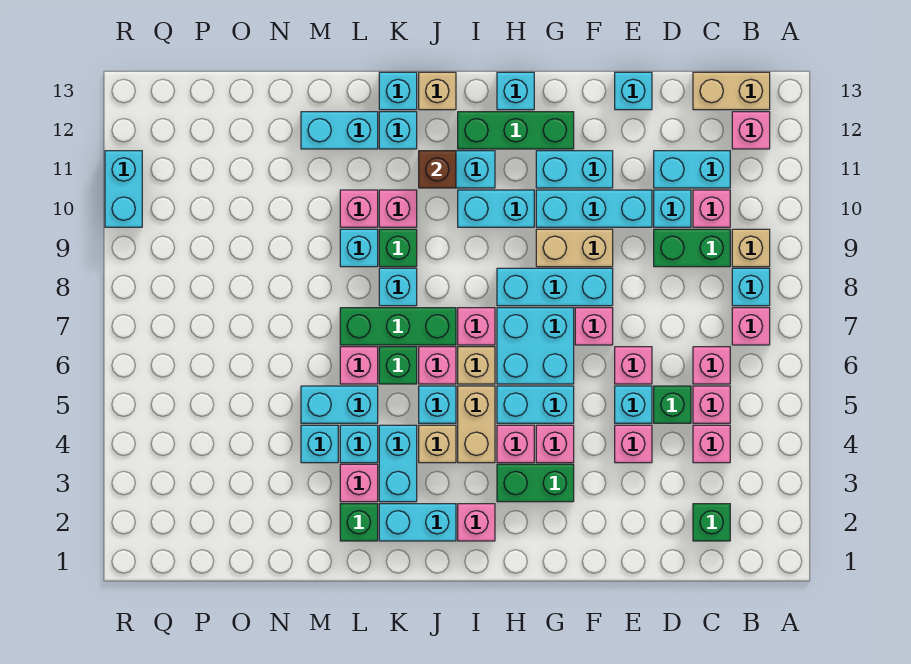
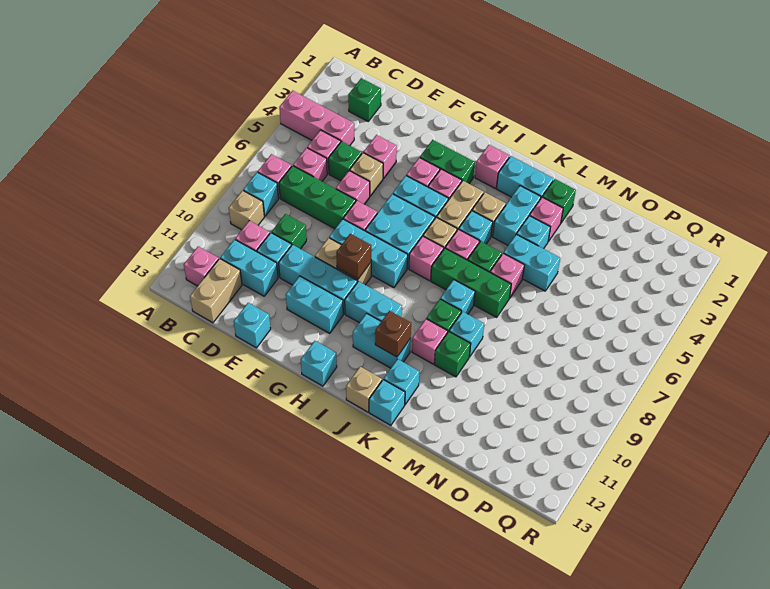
tan 1x2 brick [693,72,770,110] -> tan 1x2 brick turned to [190,259,242,323]
pink 1x1 brick [693,425,730,463] -> pink 1x3 brick [279,91,354,145]
green 1x2 brick [654,229,730,267] -> green 1x1 brick [272,214,307,249]
cyan 1x1 brick [615,386,652,423] -> tan 1x1 brick [350,153,383,196]
none -> brown 1x1 brick [336,234,371,279]
green 1x3 brick [458,112,574,149] -> green 1x3 brick moved to [279,166,356,229]
pink 1x1 brick [340,190,378,227] -> green 1x1 brick [434,332,471,377]
cyan 1x2 brick [301,112,378,149] -> none
cyan 1x1 brick [301,425,338,463] -> none
cyan 1x2 brick [105,151,142,227] -> none

